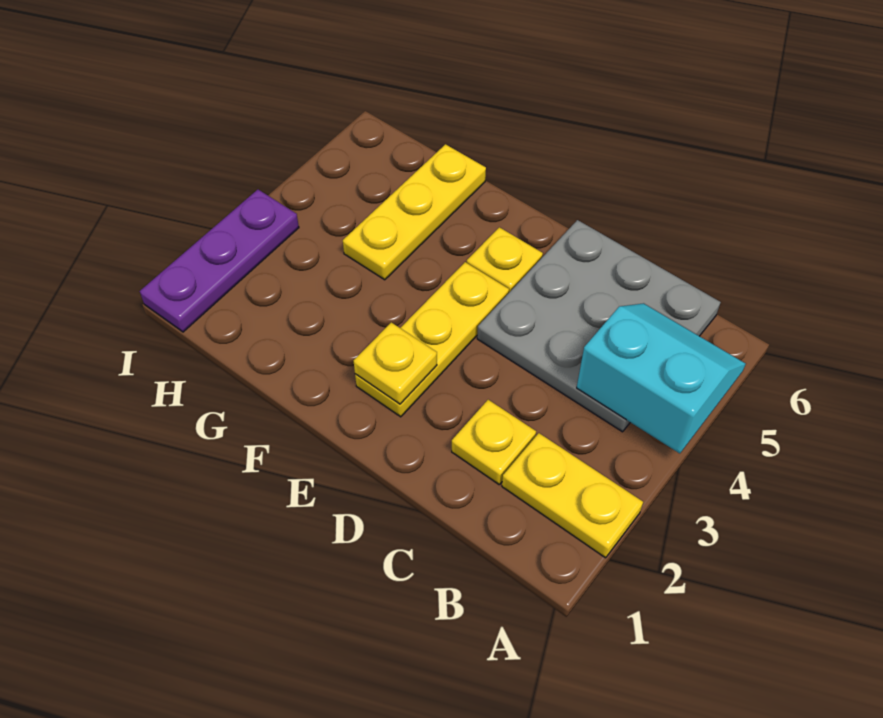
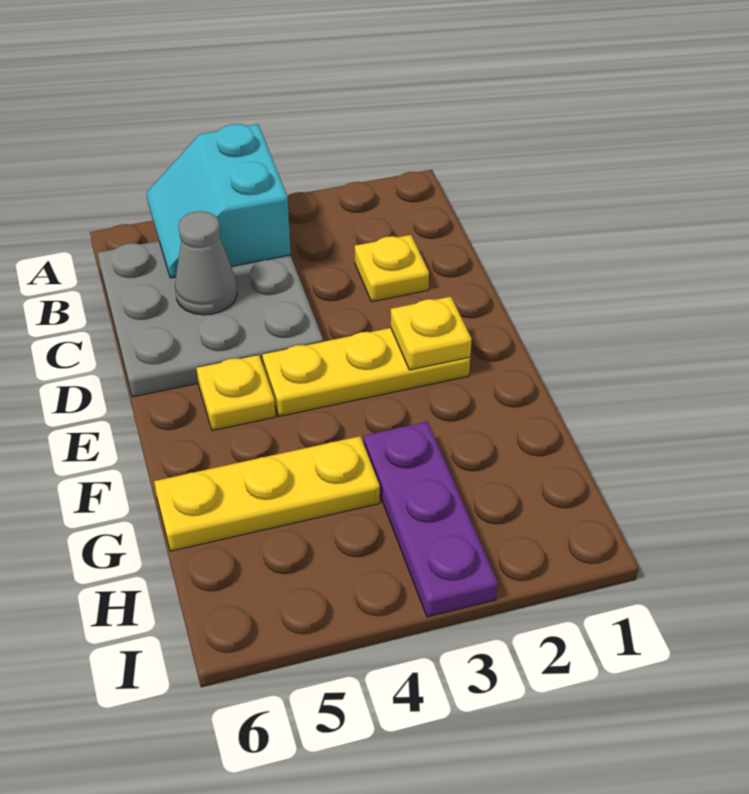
yellow 1x2 plate [502,433,643,558] -> none
none -> grey 1x1 cone [175,211,237,315]
purple 1x3 plate [140,190,299,332] -> purple 1x3 plate turned to [364,422,498,617]

